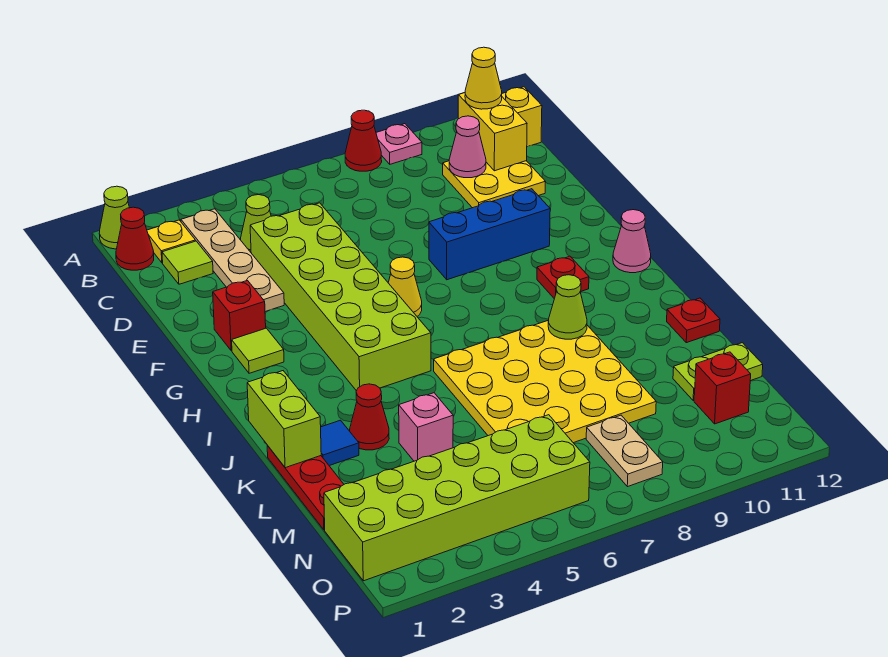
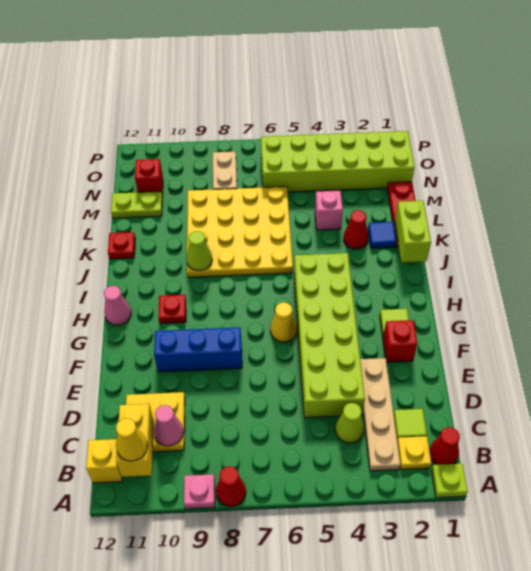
lime 1x1 cone [99,186,130,249] -> lime 1x1 plate [432,464,468,498]

